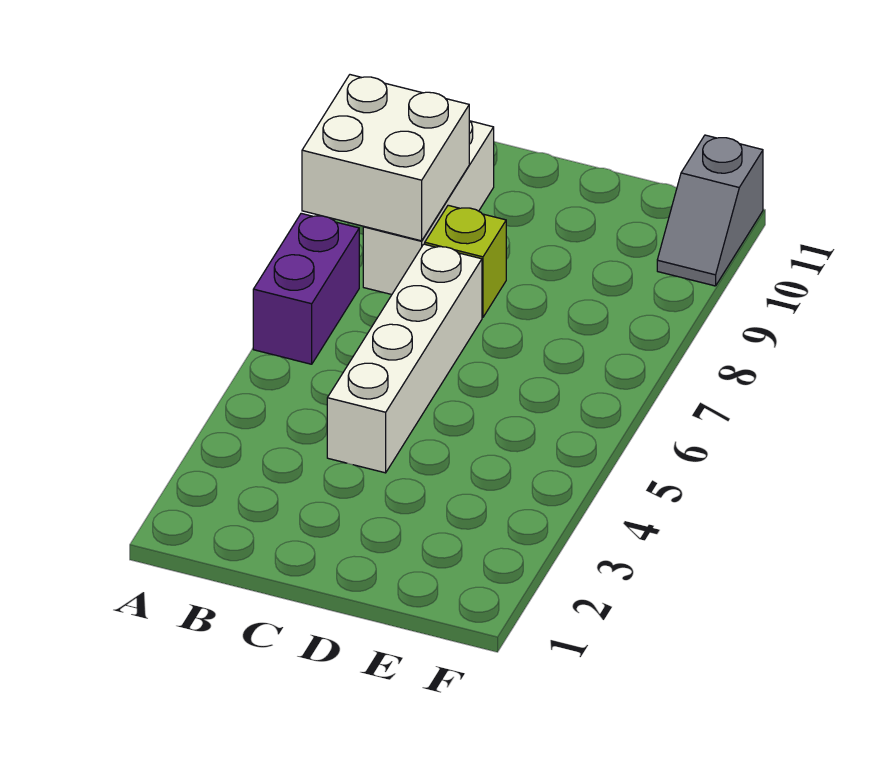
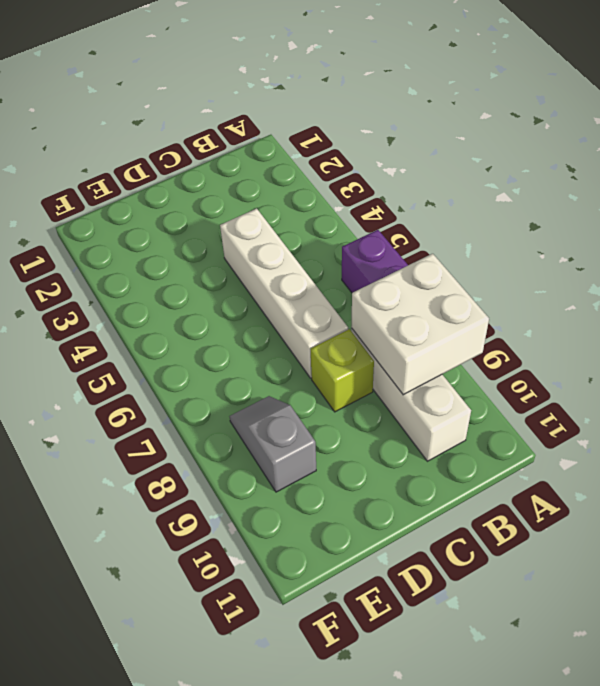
grey 1x2 slope [657,135,763,286] -> grey 1x2 slope moved to [229,396,316,492]

